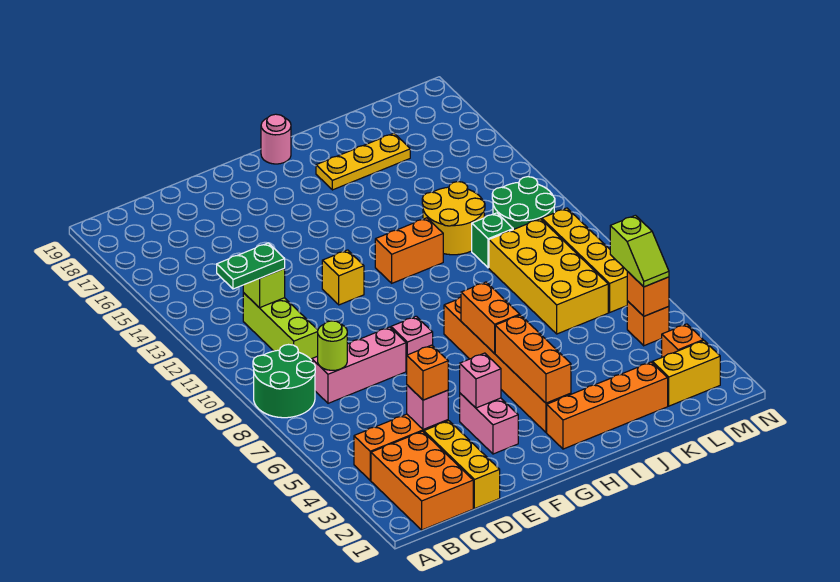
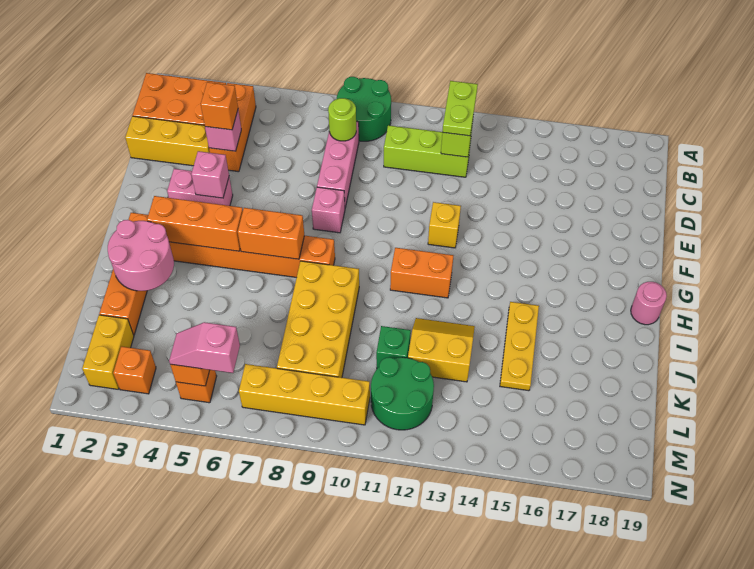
green 1x2 plate [217,243,285,289] -> lime 1x2 plate [442,81,478,136]
orange 1x2 brick [375,218,443,283] -> orange 1x2 brick turned to [390,248,453,298]
none -> pink 2x2 round brick [108,220,174,291]
yellow 1x3 plate [316,133,410,190] -> yellow 1x3 plate moved to [500,302,539,391]
yellow 2x2 round brick [422,182,485,255] -> yellow 2x2 slope [408,318,475,382]
yellow 2x4 brick [489,219,608,334] -> yellow 2x4 brick turned to [277,261,359,378]
lime 1x2 slope [610,215,669,287] -> pink 1x2 slope [169,322,240,373]

